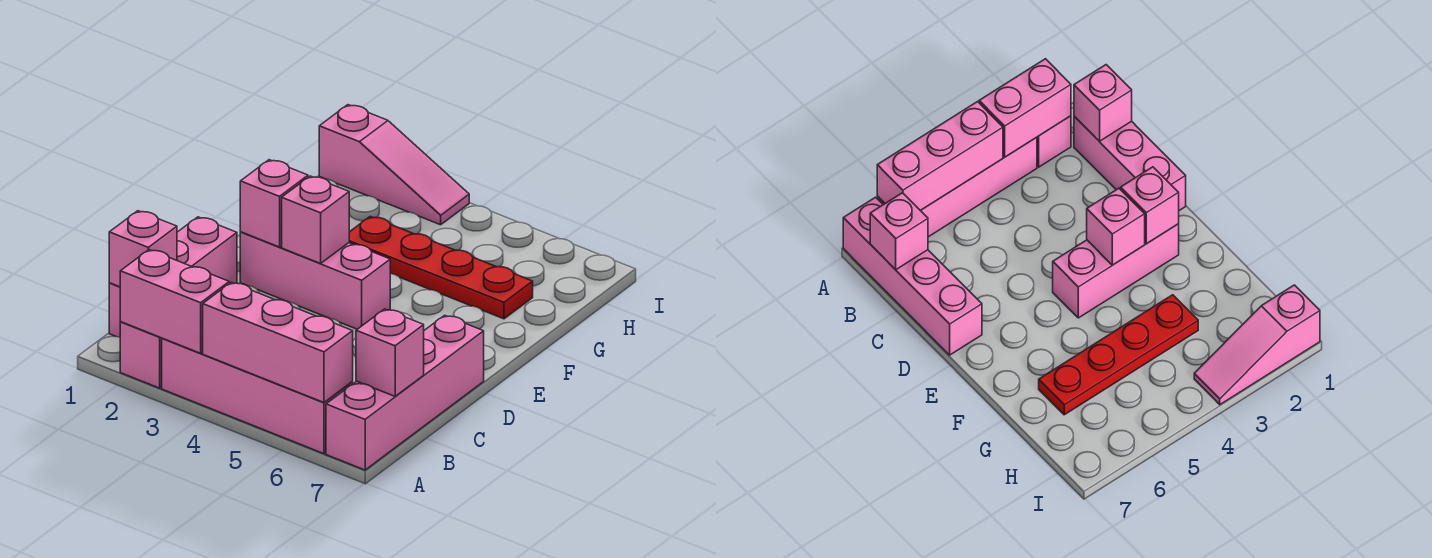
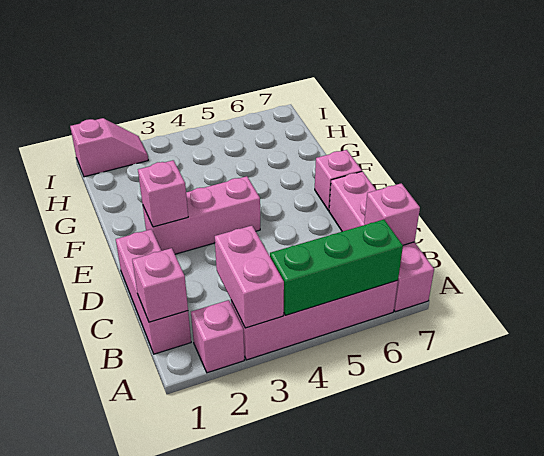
pink 1x2 brick [120,250,229,353] -> pink 1x2 brick turned to [215,226,284,328]
pink 1x3 brick [203,282,353,402] -> green 1x3 brick [270,220,403,315]
pink 1x1 brick [282,176,349,263] -> pink 1x1 brick moved to [315,150,362,211]
red 1x4 plate [349,216,533,319] -> none
pink 1x3 slope [319,105,469,225] -> pink 1x2 slope [70,118,148,177]

